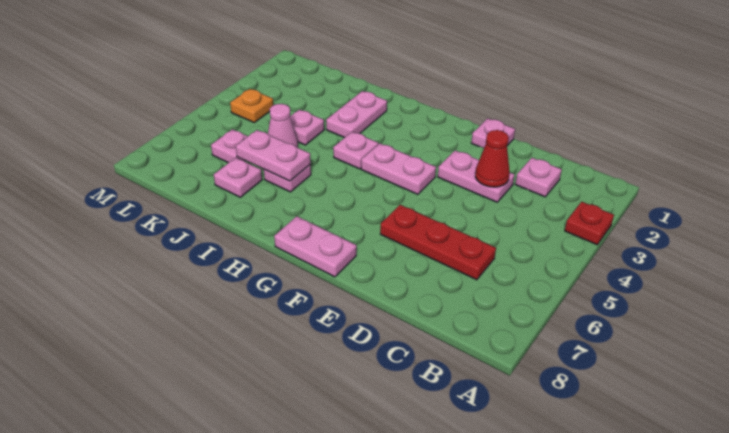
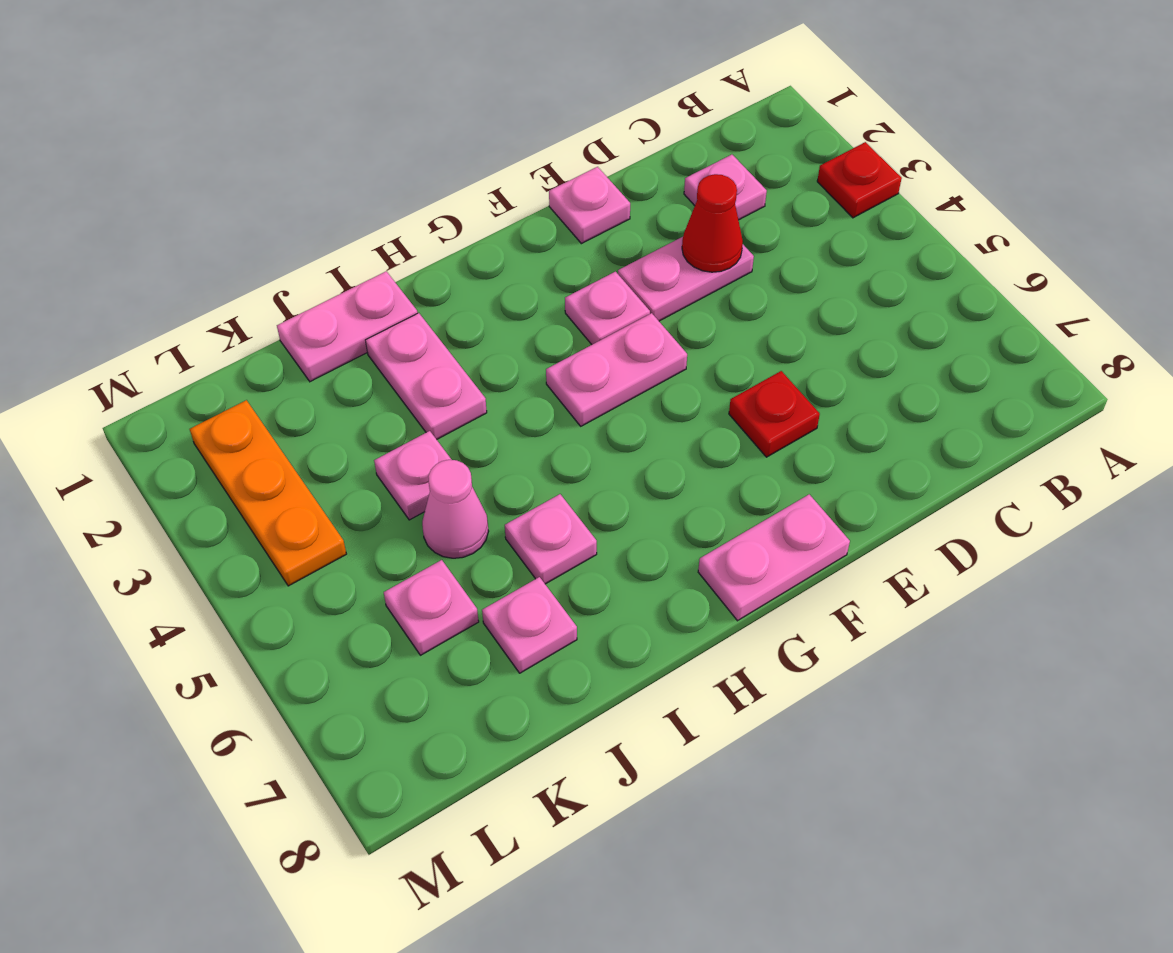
red 1x3 plate [380,205,496,280] -> red 1x1 plate [729,371,820,457]
pink 1x1 plate [333,132,378,169] -> pink 1x1 plate moved to [565,272,650,345]
pink 1x2 plate [236,130,311,181] -> pink 1x2 plate moved to [277,271,418,382]
orange 1x1 plate [230,89,273,122] -> orange 1x3 plate [190,400,346,586]

